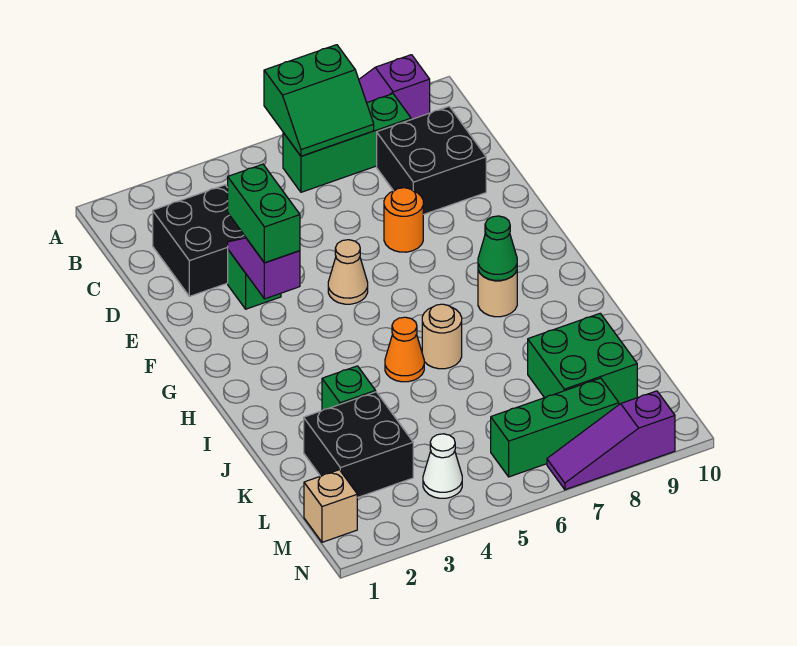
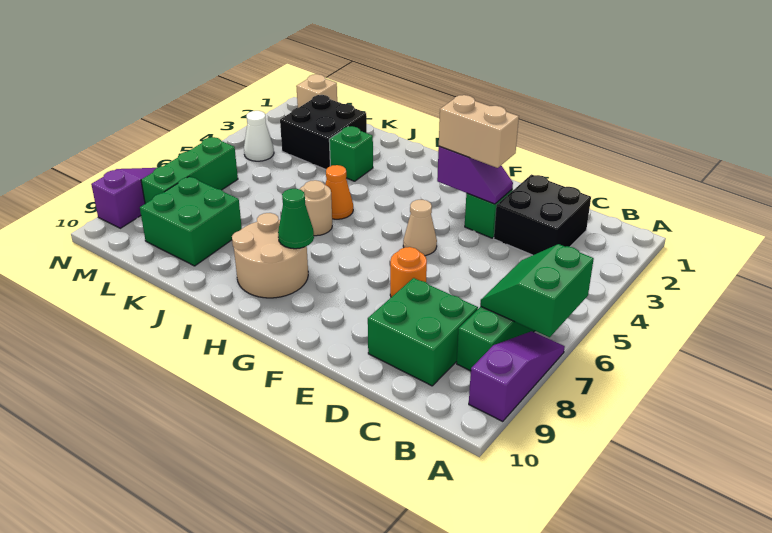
black 2x2 brick [377,107,486,215] -> green 2x2 brick [368,278,478,386]
green 1x2 brick [228,164,300,263] -> tan 1x2 brick [439,95,519,168]
tan 1x1 round brick [478,270,517,317] -> tan 2x2 round brick [232,213,308,298]

